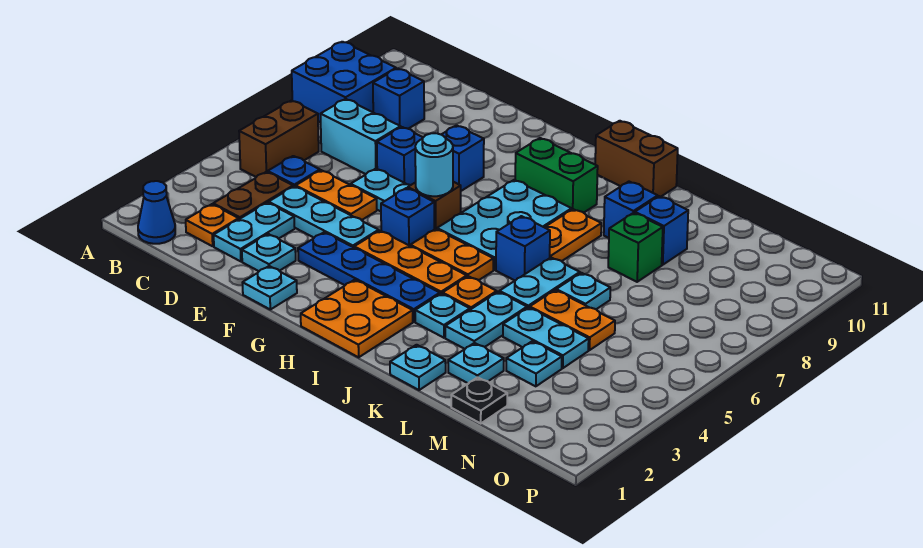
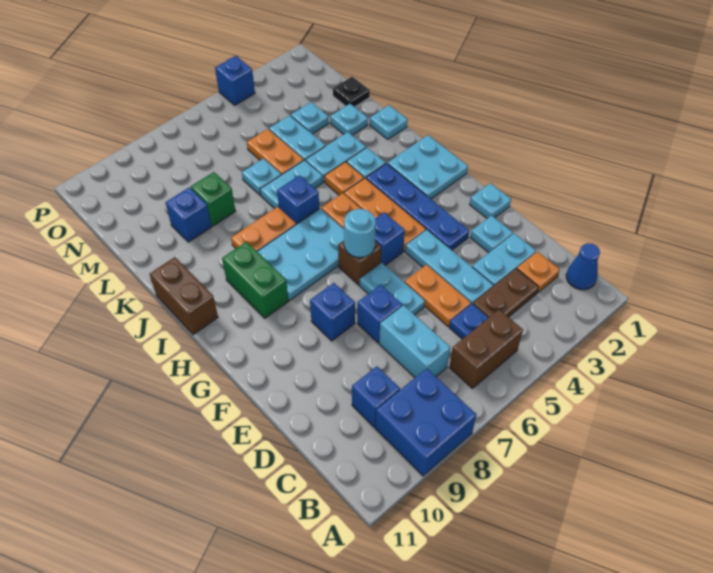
orange 2x2 plate [301,280,413,357] -> cyan 2x2 plate [387,135,468,199]
blue 1x1 brick [604,182,658,238] -> blue 1x1 brick moved to [215,56,255,105]

